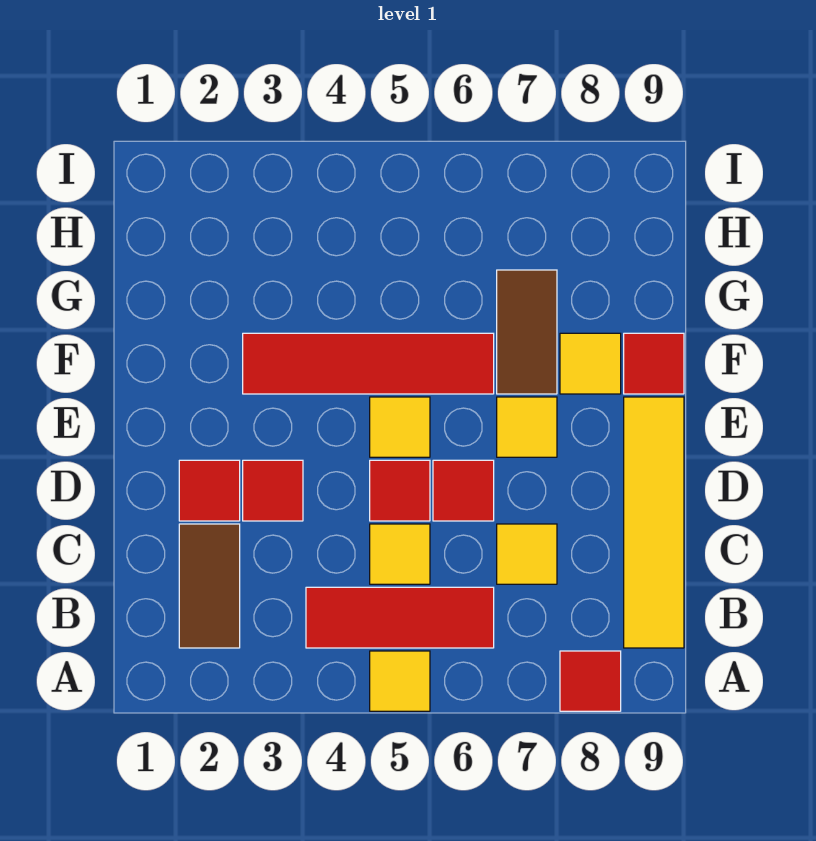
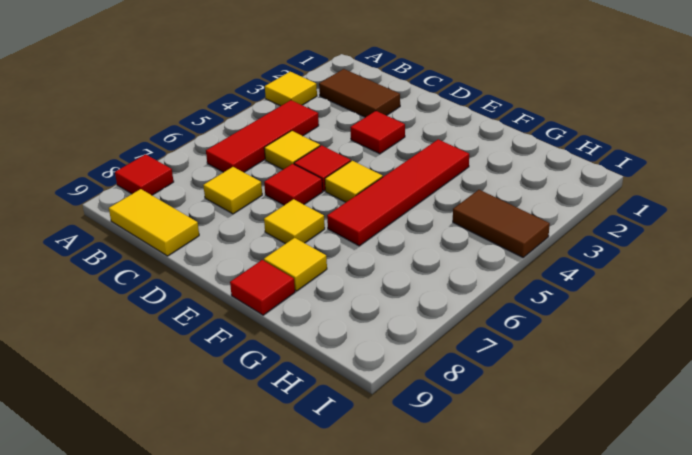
yellow 1x1 tile [370,651,430,711] -> yellow 1x1 tile moved to [265,72,317,106]
yellow 1x4 tile [624,397,684,648] -> yellow 1x2 tile [109,189,199,256]
red 1x1 tile [179,460,240,521] -> none
brown 1x2 tile [497,270,557,394] -> brown 1x2 tile moved to [453,190,550,257]

